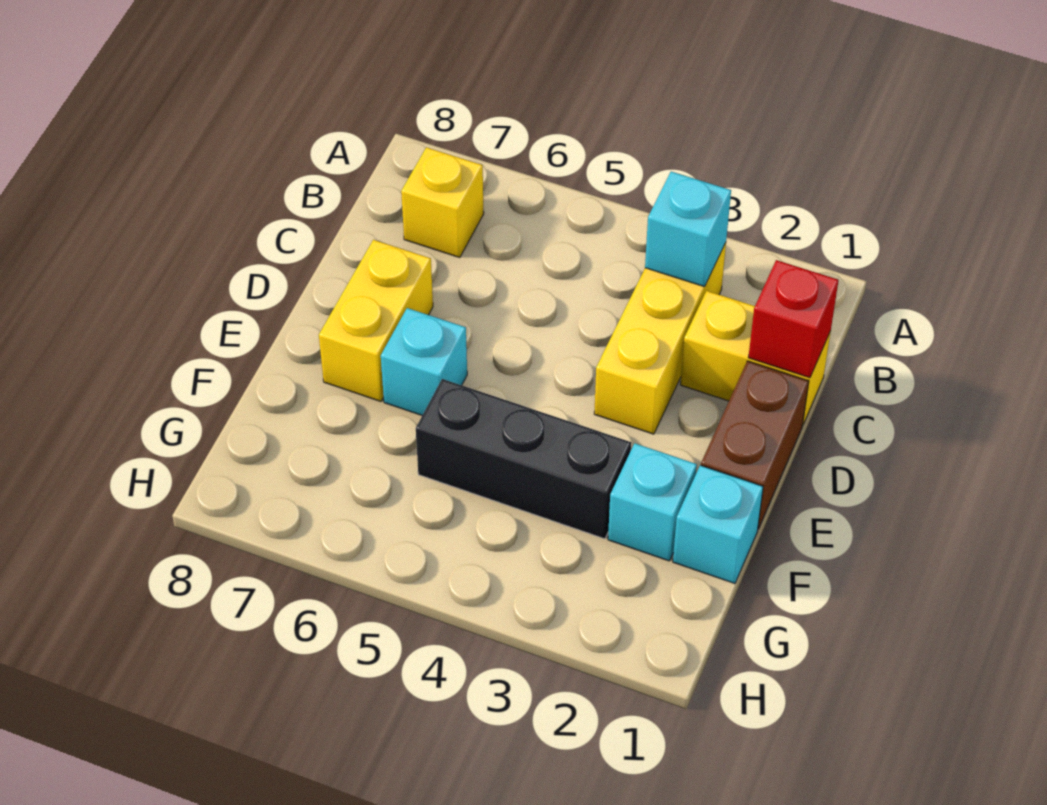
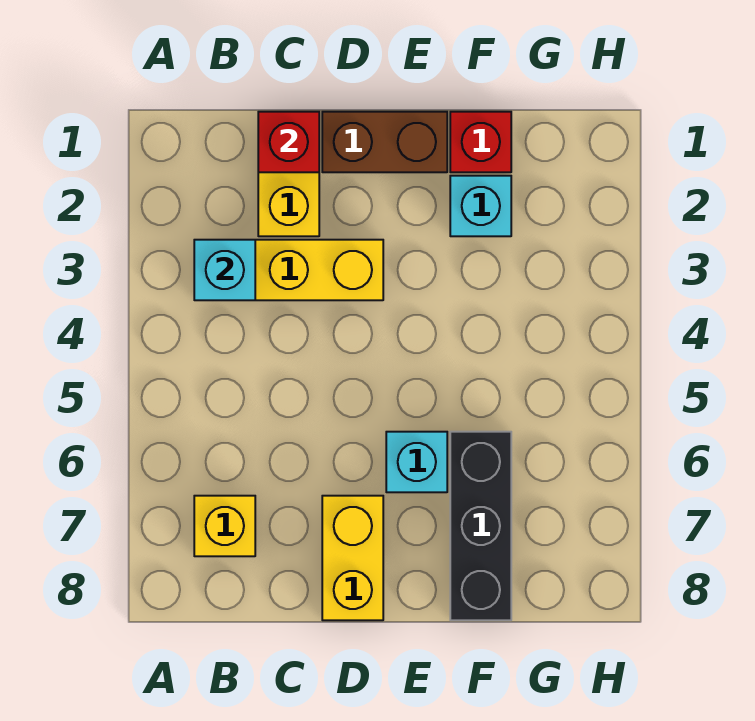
yellow 1x2 brick [319,240,433,401] -> yellow 1x2 brick turned to [322,496,383,620]
cyan 1x1 brick [673,465,763,584] -> red 1x1 brick [450,112,511,172]
black 1x3 brick [416,379,631,539] -> black 1x3 brick moved to [450,432,511,620]

